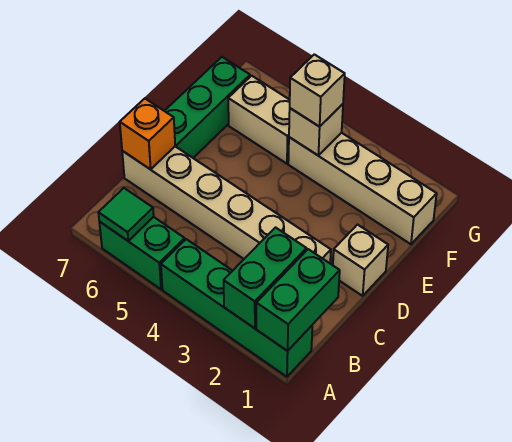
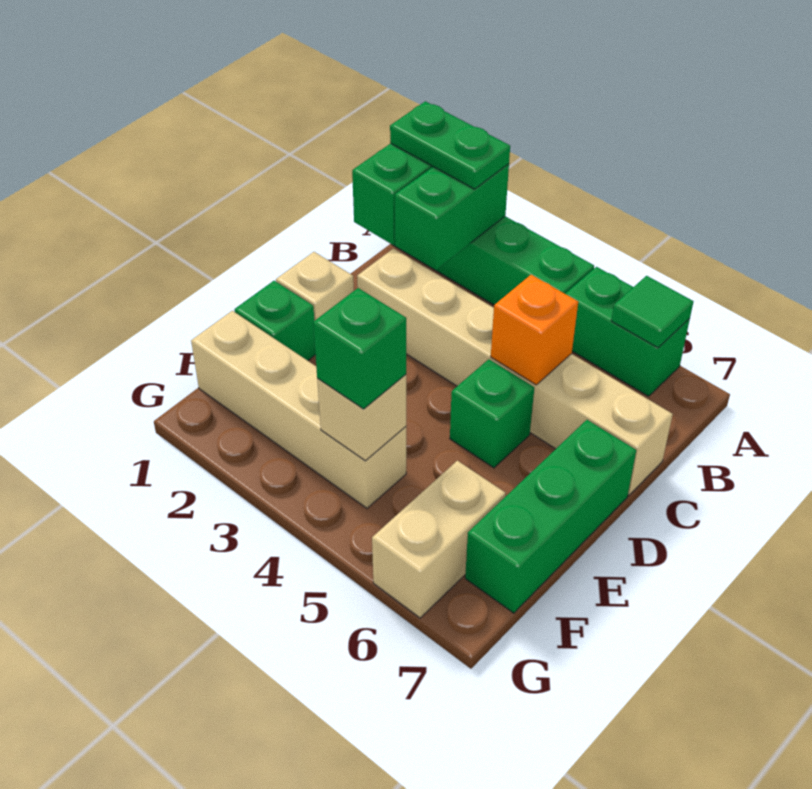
none -> green 1x2 plate [390,101,510,189]
orange 1x1 brick [120,99,175,169] -> orange 1x1 brick moved to [491,275,578,385]
none -> green 1x1 brick [450,359,534,468]
none -> green 1x1 brick [234,281,316,361]
tan 1x1 brick [290,54,345,127] -> green 1x1 brick [313,288,406,409]
tan 1x2 brick [228,76,290,164] -> tan 1x2 brick turned to [372,461,506,618]

